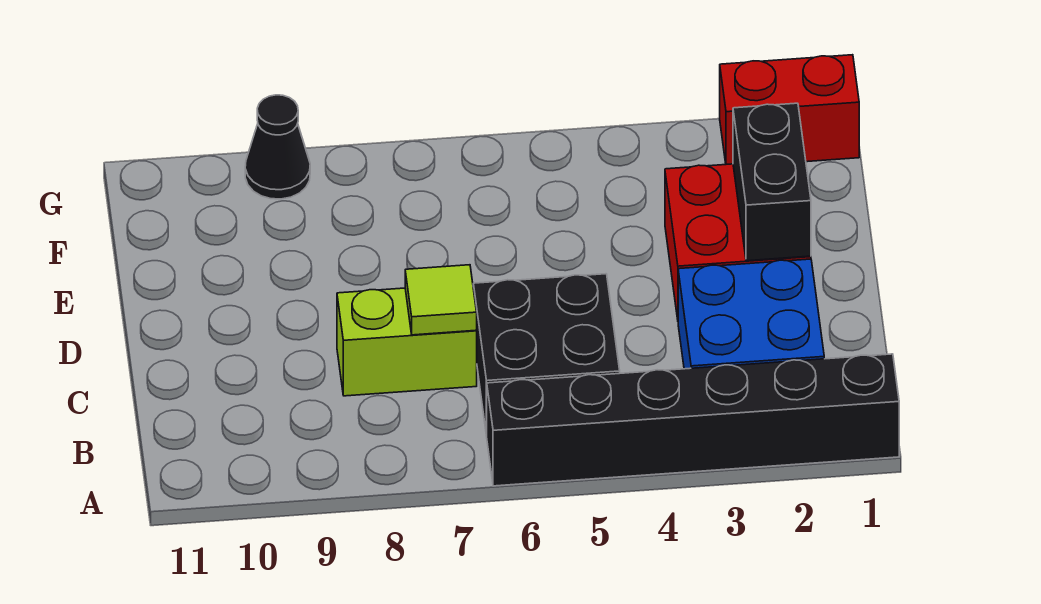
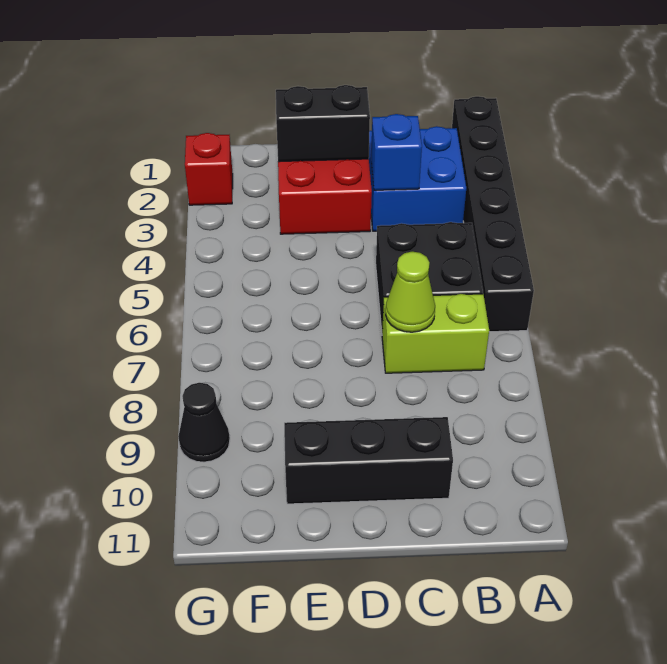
none -> blue 1x1 brick [371,114,422,190]
lime 1x2 brick [337,288,477,396] -> lime 1x2 brick turned to [382,294,489,373]
lime 1x1 tile [405,265,477,335] -> lime 1x1 cone [386,252,435,332]
none -> black 1x3 brick [284,417,453,504]
red 1x2 brick [720,55,859,164] -> red 1x1 brick [185,133,233,205]

